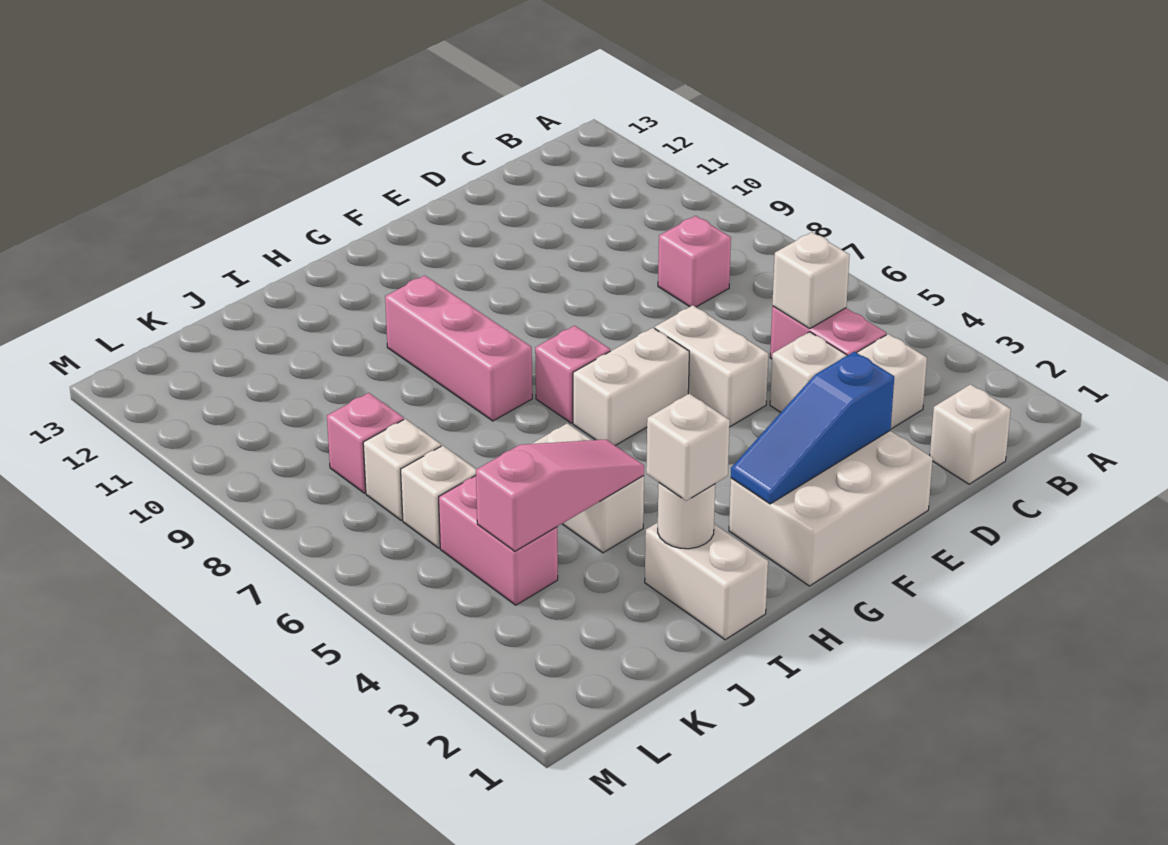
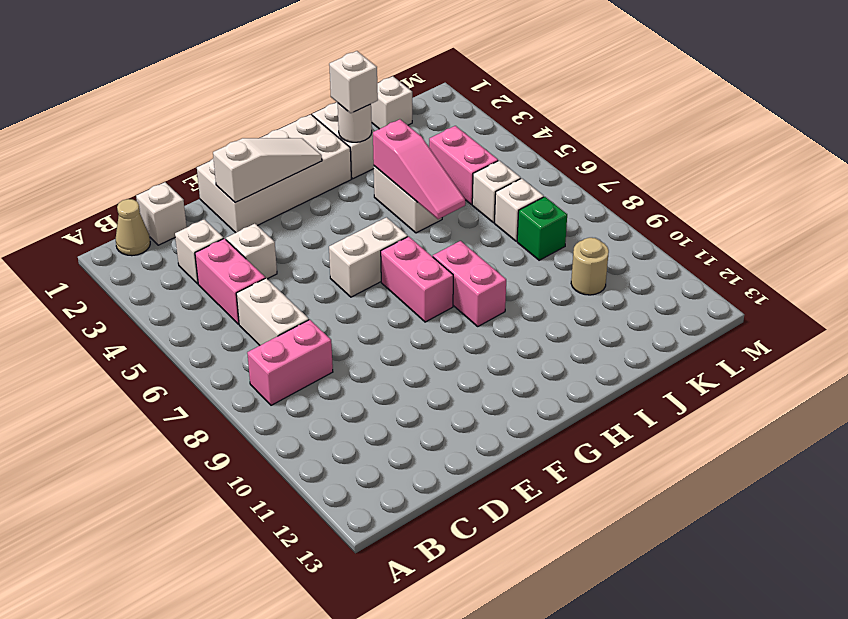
none -> tan 1x1 cone [116,199,150,256]
white 1x1 brick [772,232,850,329] -> white 1x1 brick moved to [371,76,412,129]
pink 1x1 brick [658,216,731,307] -> pink 1x2 brick [247,320,333,405]
white 2x3 brick [729,431,933,586] -> white 2x4 brick [197,114,351,233]
blue 1x3 slope [731,351,894,504] -> white 1x3 slope [213,138,322,203]
white 1x2 brick [655,305,768,427] -> white 1x2 brick moved to [236,278,309,345]
pink 1x1 brick [535,326,610,423] -> pink 1x2 brick [381,236,453,322]
pink 1x3 brick [385,275,532,421] -> pink 1x2 brick [433,241,506,326]
pink 1x3 slope [476,440,644,551] -> pink 1x3 slope turned to [373,119,465,219]
pink 1x1 brick [327,393,404,493] -> green 1x1 brick [517,197,567,260]
none -> tan 1x1 round brick [571,238,609,295]

